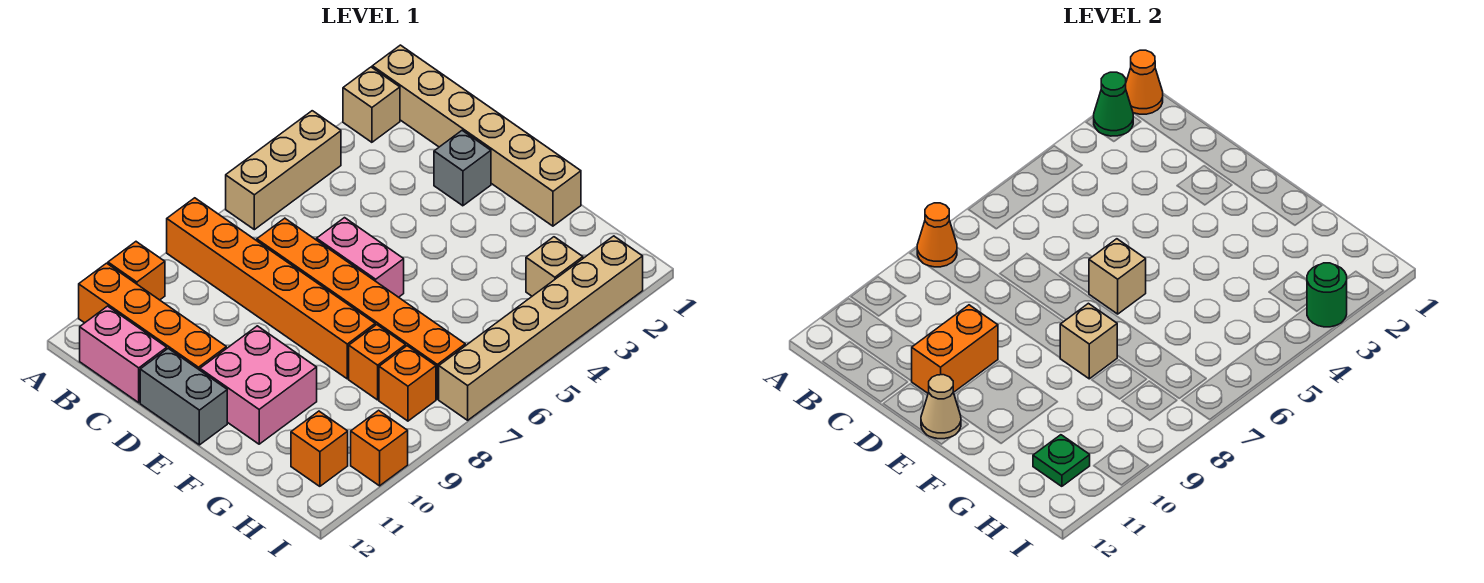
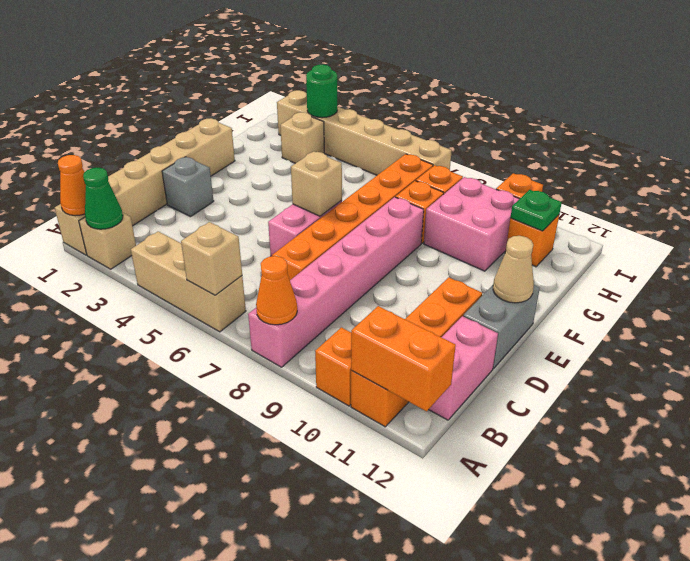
orange 1x6 brick [167,198,375,379] -> pink 1x6 brick [248,197,424,367]
orange 1x2 brick [912,305,998,393] -> orange 1x2 brick moved to [351,306,456,411]
pink 2x2 brick [200,326,317,444] -> pink 2x2 brick moved to [424,177,519,271]
tan 1x1 brick [1060,303,1117,379] -> tan 1x1 brick moved to [181,222,242,295]

